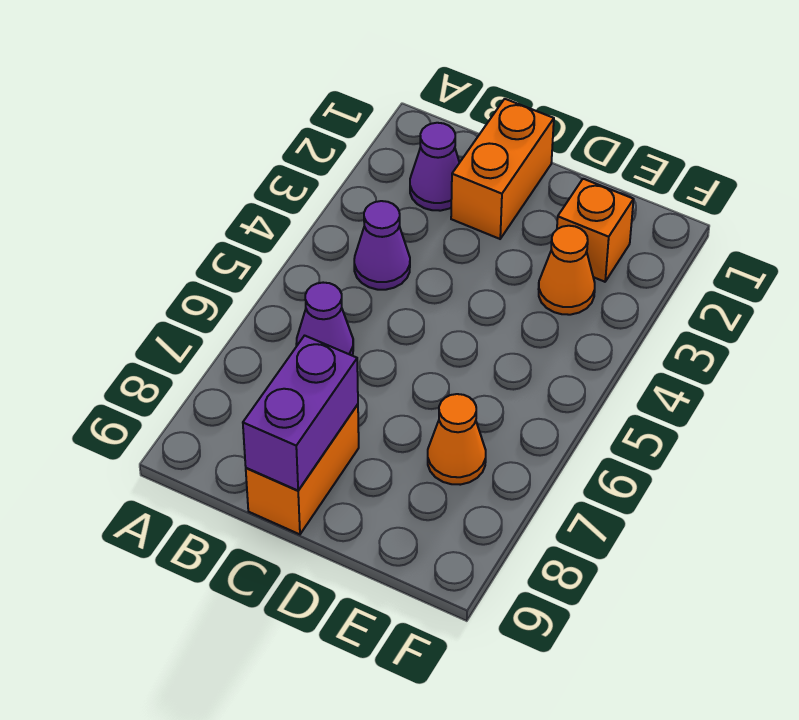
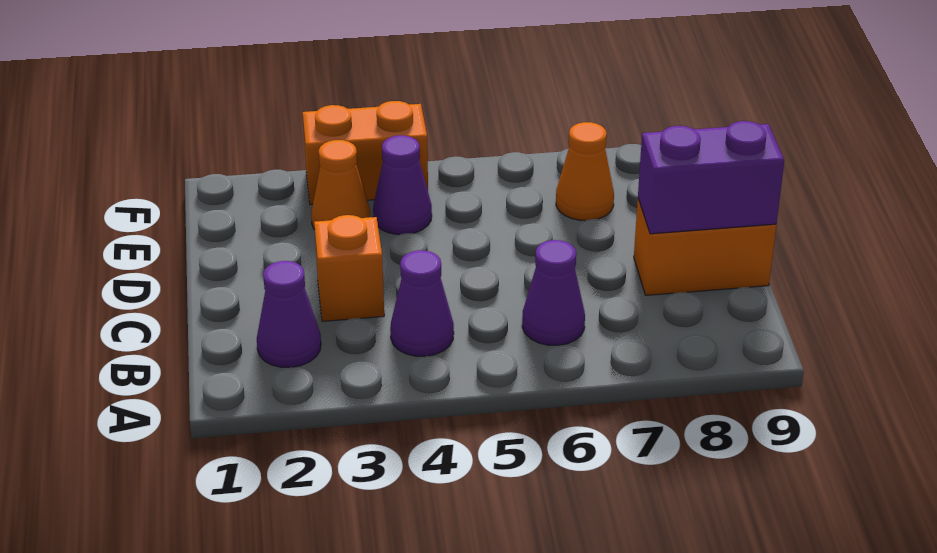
orange 1x2 brick [451,99,554,239] -> orange 1x2 brick moved to [303,101,428,205]
orange 1x1 brick [557,179,634,282] -> orange 1x1 brick moved to [314,215,384,321]
none -> purple 1x1 cone [373,135,432,235]

